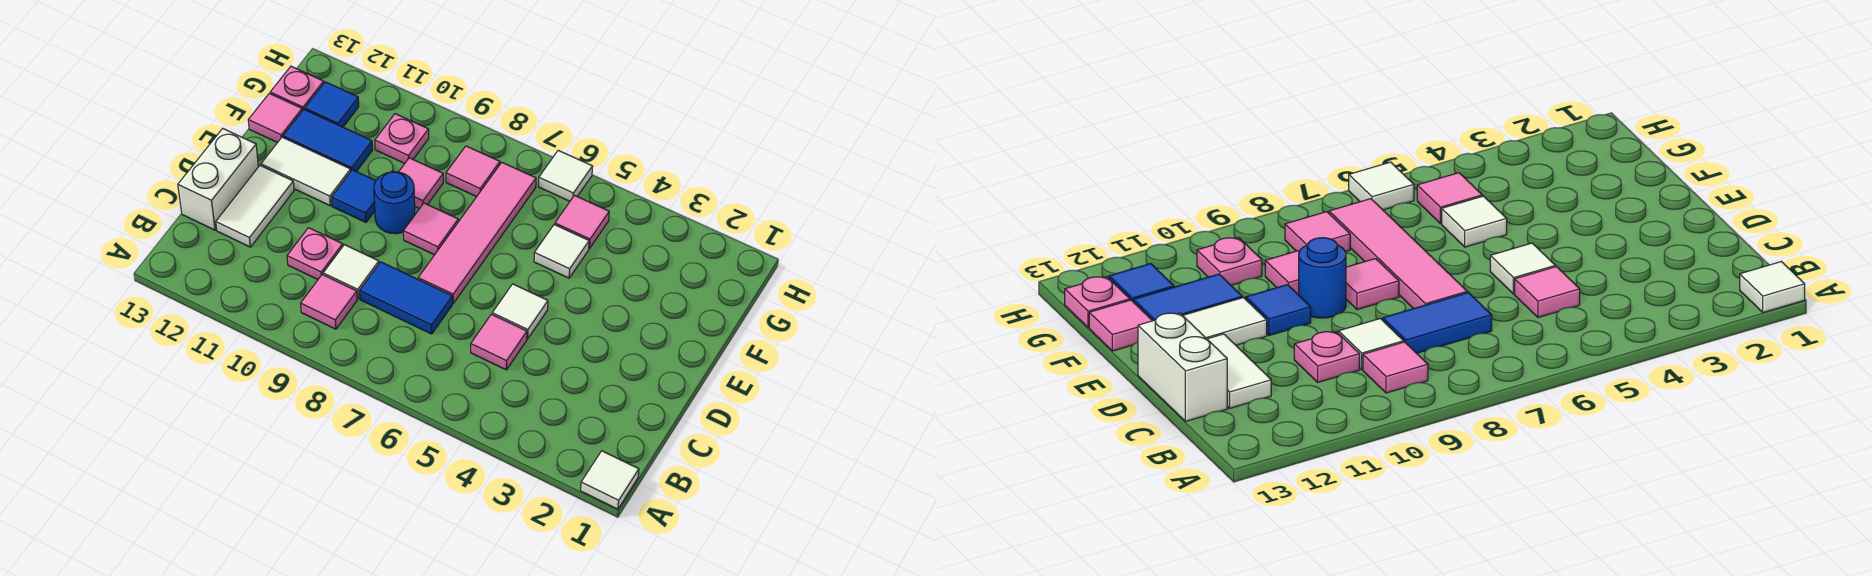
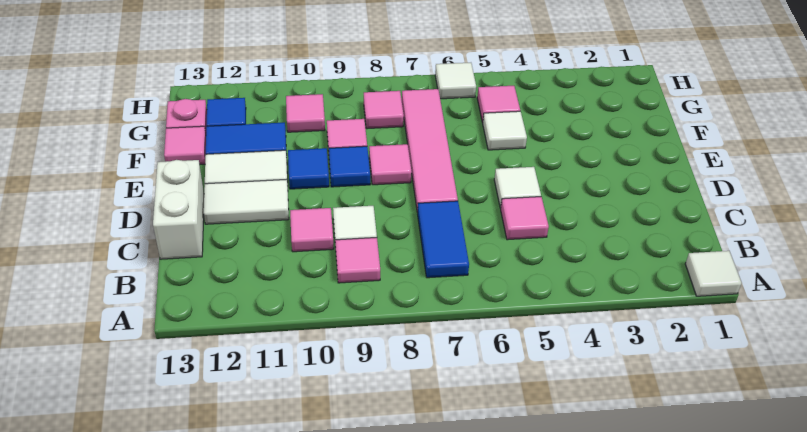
blue 1x2 tile [360,262,452,334] -> blue 1x2 tile turned to [418,201,469,278]
pink 1x1 plate [287,228,343,279] -> pink 1x1 tile [290,208,334,252]
white 1x2 tile [216,166,294,247] -> white 1x2 tile turned to [204,179,289,224]
blue 1x1 round brick [374,172,415,234] -> blue 1x1 tile [329,146,370,187]
pink 1x1 plate [375,114,429,163] -> pink 1x1 tile [286,94,325,132]

